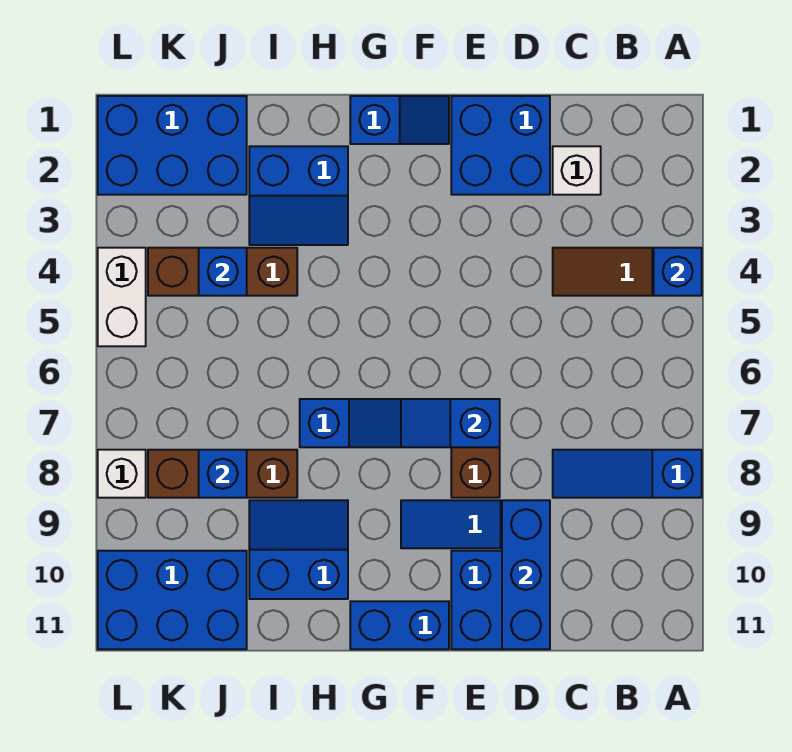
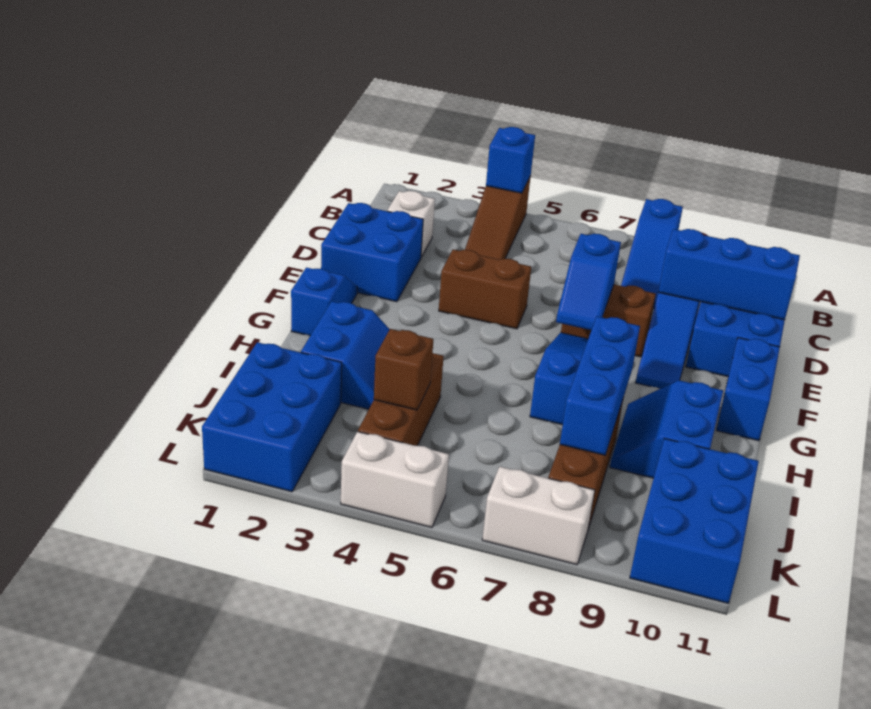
none -> brown 1x2 brick [439,250,531,329]
blue 1x1 brick [199,248,247,296] -> brown 1x1 brick [374,329,433,410]
blue 1x1 brick [199,450,247,498] -> blue 1x3 brick [560,316,640,455]
white 1x1 brick [98,450,146,498] -> white 1x2 brick [482,466,595,565]

